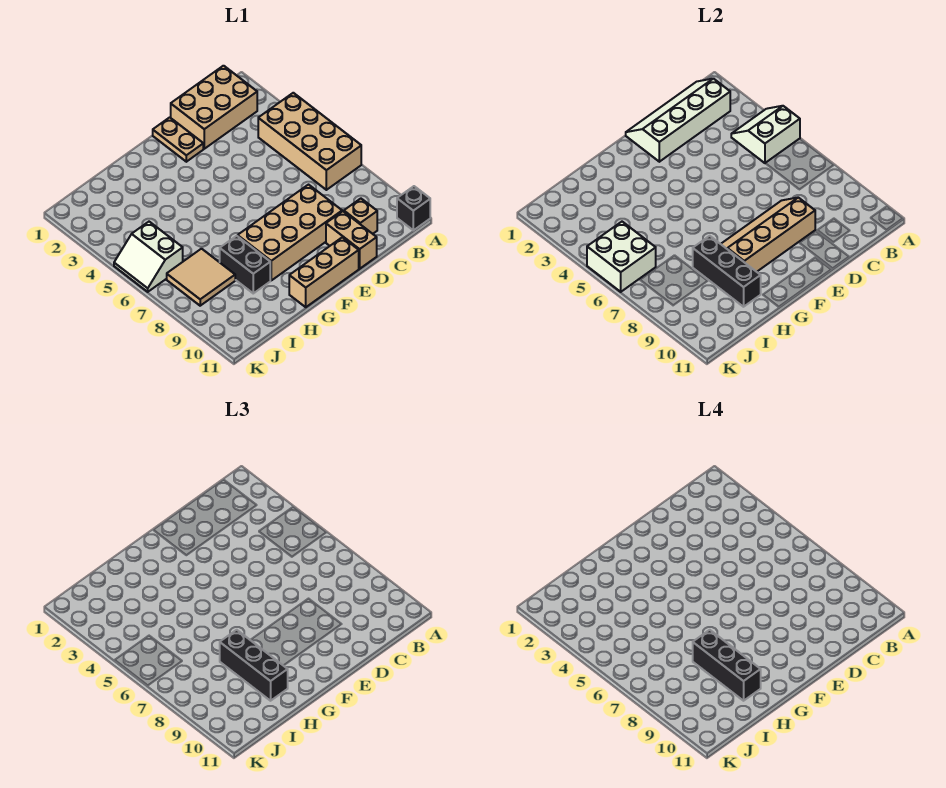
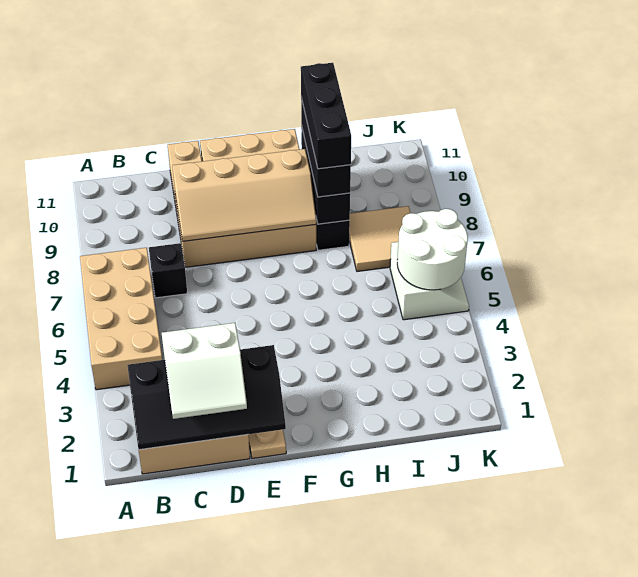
white 2x2 slope [731,106,800,163] -> white 2x2 slope moved to [162,323,247,419]
black 1x1 brick [397,186,430,230] -> black 1x1 brick moved to [149,243,187,298]
white 2x4 slope [626,79,730,162] -> black 2x4 slope [128,345,286,450]
tan 1x1 brick [344,199,377,234] -> none
white 2x2 brick [587,222,656,292] -> white 2x2 round brick [397,209,468,290]

